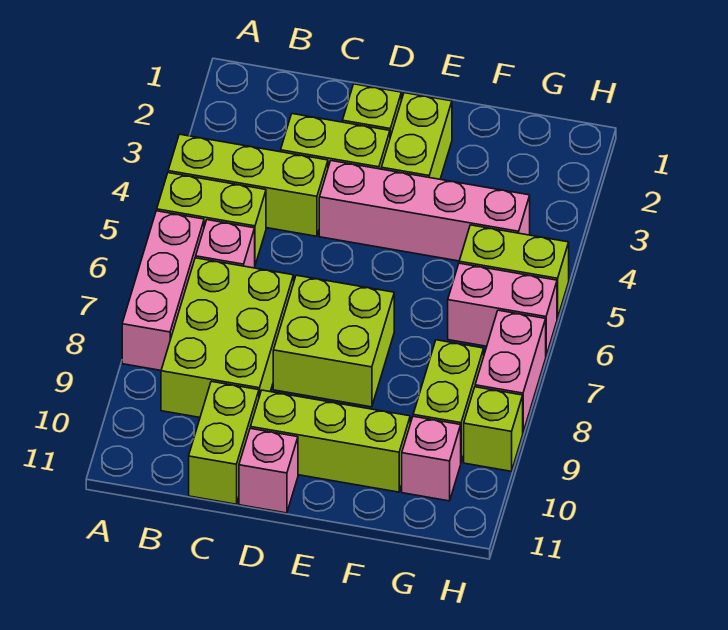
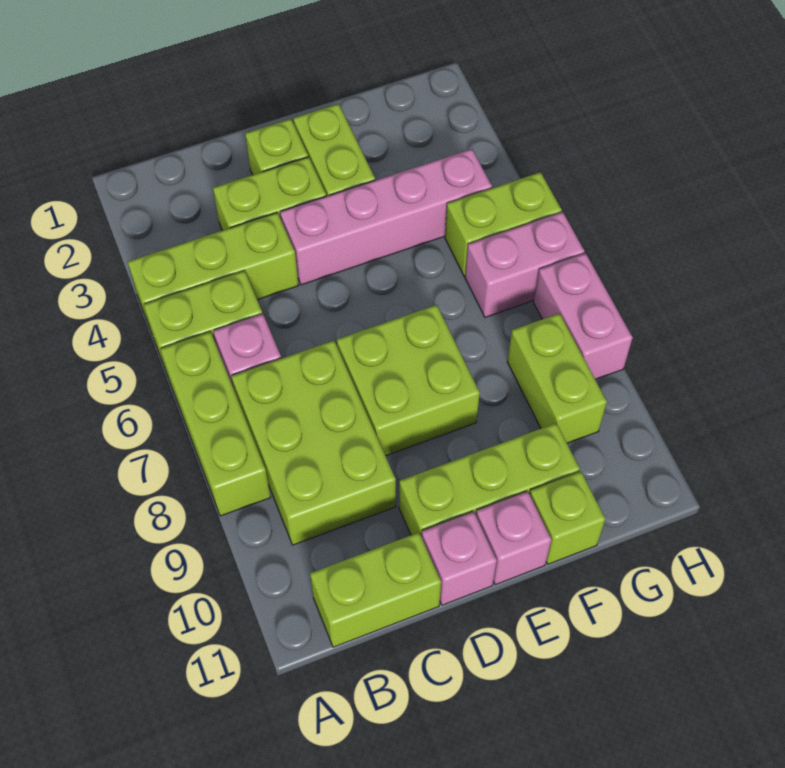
pink 1x3 brick [122,211,204,370] -> lime 1x3 brick [160,332,271,516]
lime 1x2 brick [189,381,259,504] -> lime 1x2 brick turned to [310,532,441,647]
pink 1x1 brick [402,416,461,501] -> pink 1x1 brick moved to [476,492,552,585]
lime 1x1 brick [464,387,523,471] -> lime 1x1 brick moved to [530,472,605,564]

